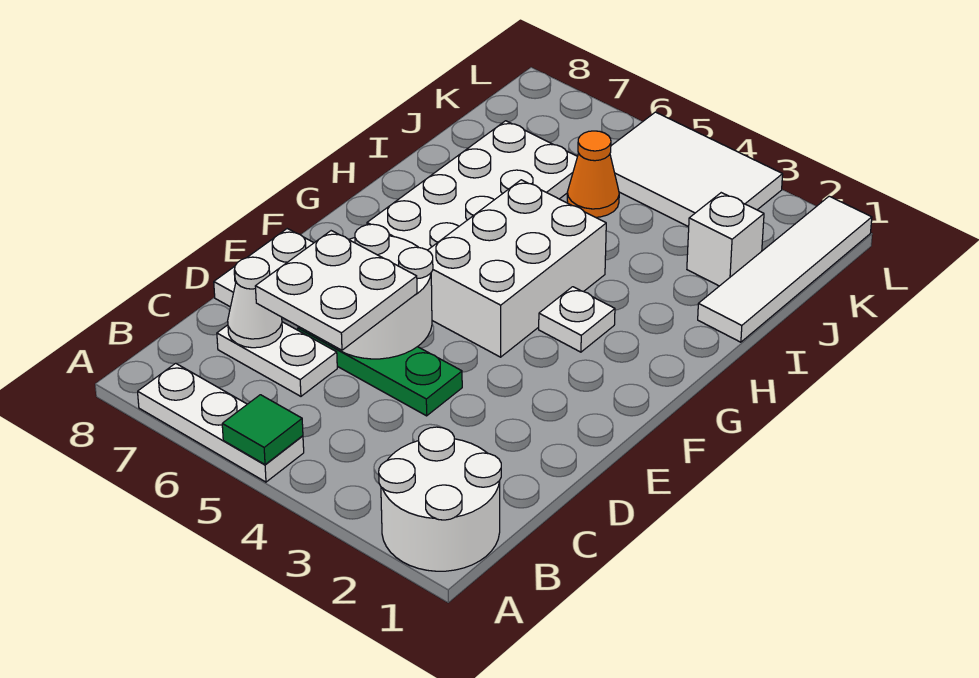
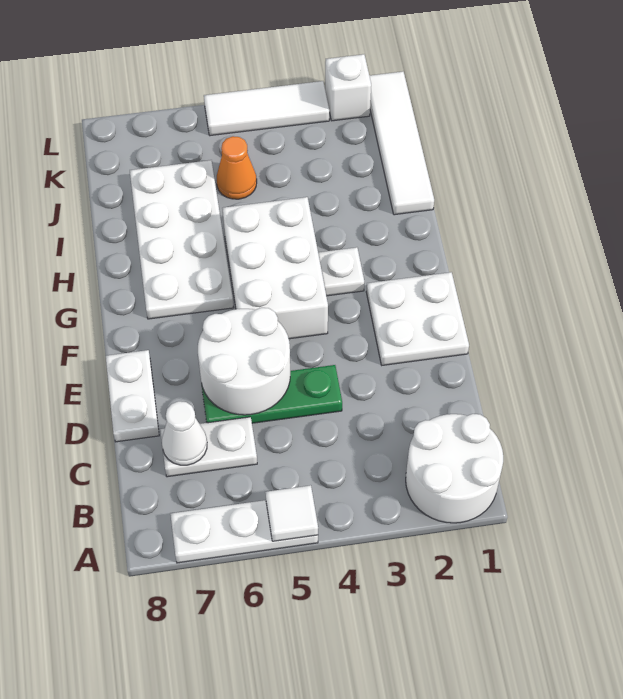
green 1x1 tile [222,395,303,464] -> white 1x1 tile [265,485,318,541]
white 2x2 plate [255,231,417,350] -> white 2x2 plate moved to [366,272,469,365]
white 1x1 brick [687,193,764,286] -> white 1x1 brick moved to [325,54,371,121]
white 2x3 tile [610,112,783,227] -> white 1x3 tile [204,81,329,136]

